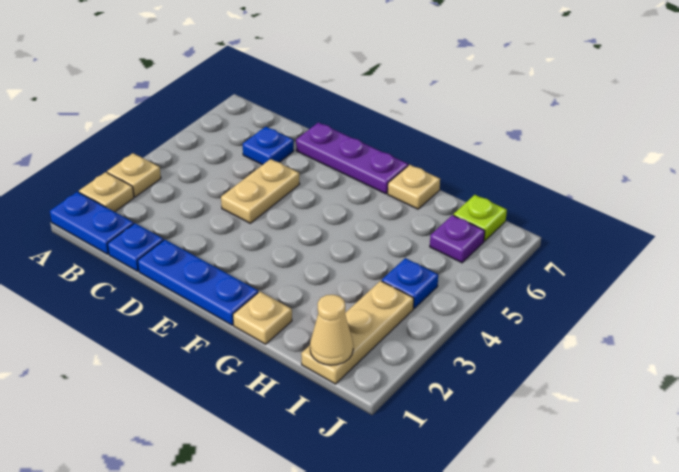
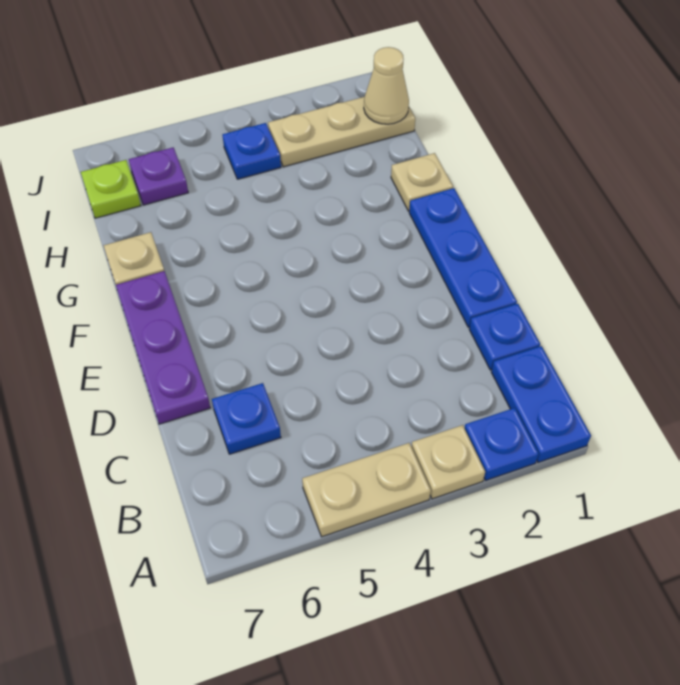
tan 1x1 plate [79,172,134,212] -> blue 1x1 plate [465,408,539,480]
tan 1x2 plate [221,159,300,223] -> tan 1x2 plate moved to [302,443,431,537]

